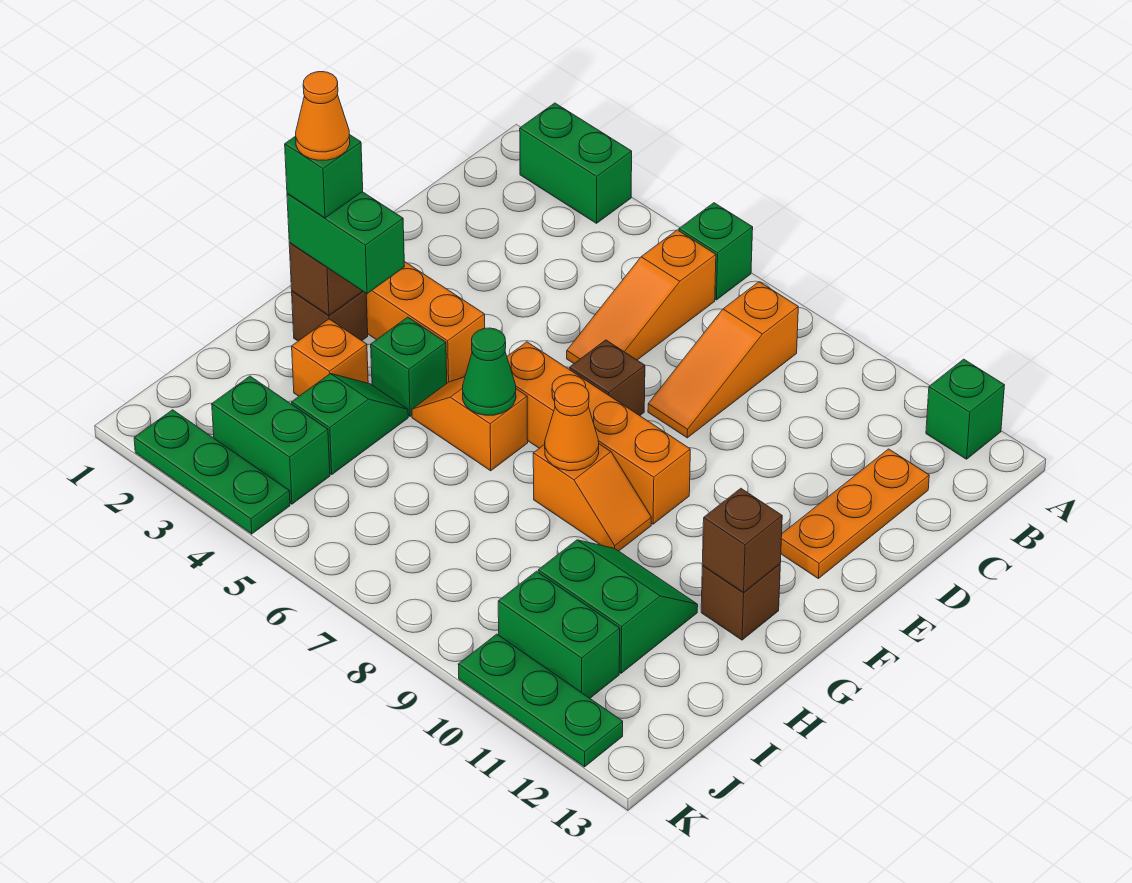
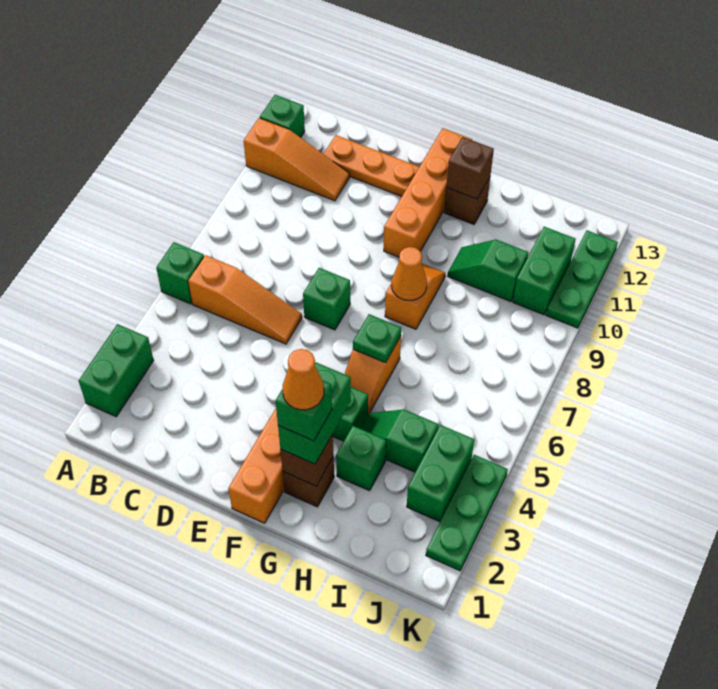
orange 1x3 slope [648,282,798,438] -> orange 1x3 slope moved to [244,118,350,201]
brown 1x1 brick [570,340,645,416] -> green 1x1 brick [303,268,350,330]
orange 1x4 brick [507,342,690,524] -> orange 1x4 brick moved to [384,129,472,257]
green 1x1 cone [463,328,516,415] -> green 1x1 plate [353,314,401,363]
orange 1x1 brick [292,319,368,396] -> green 1x1 brick [336,426,386,491]
green 2x2 slope [538,540,698,673] -> green 1x2 slope [448,240,528,302]

